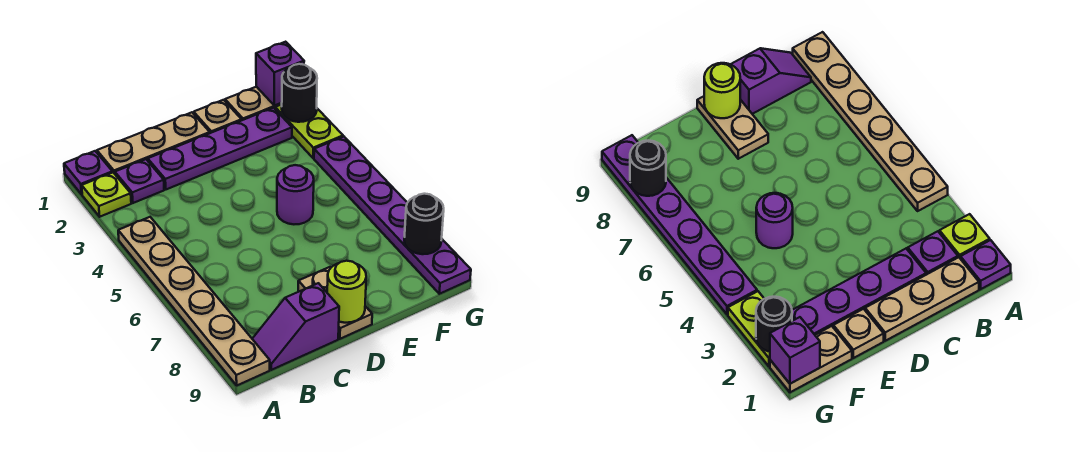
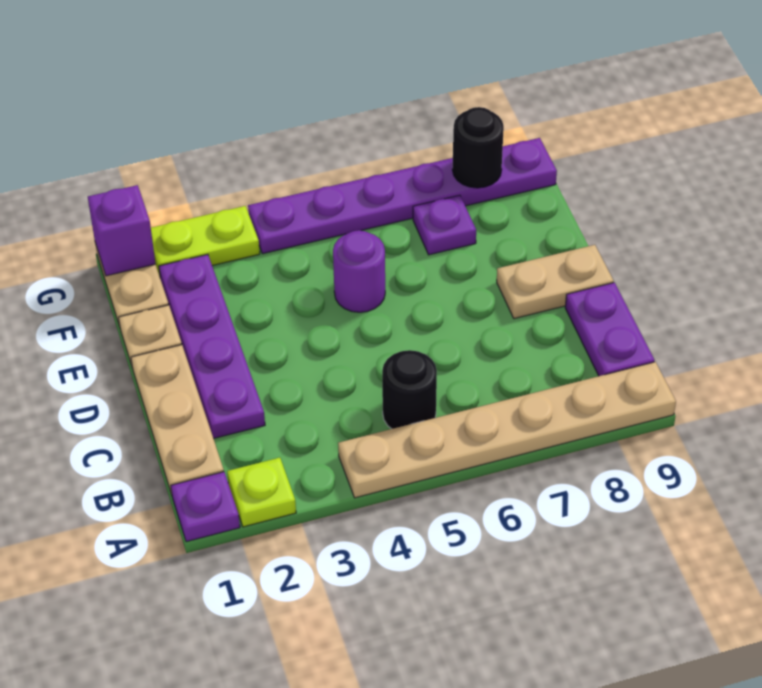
purple 1x1 plate [115,159,164,203] -> purple 1x1 plate moved to [413,195,476,255]
purple 1x2 slope [252,283,339,370] -> purple 1x2 plate [565,283,655,376]
lime 1x1 round brick [327,261,366,323] -> none
black 1x1 round brick [282,64,317,122] -> black 1x1 round brick moved to [382,350,437,429]

